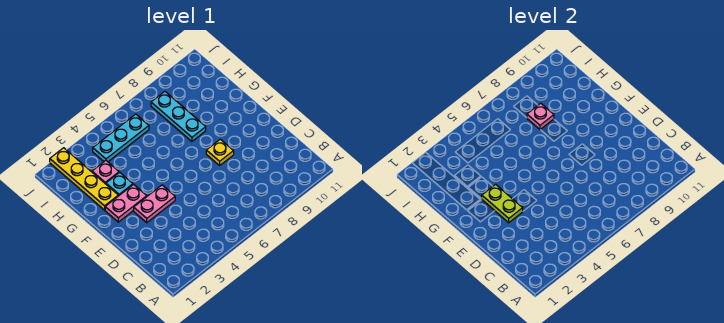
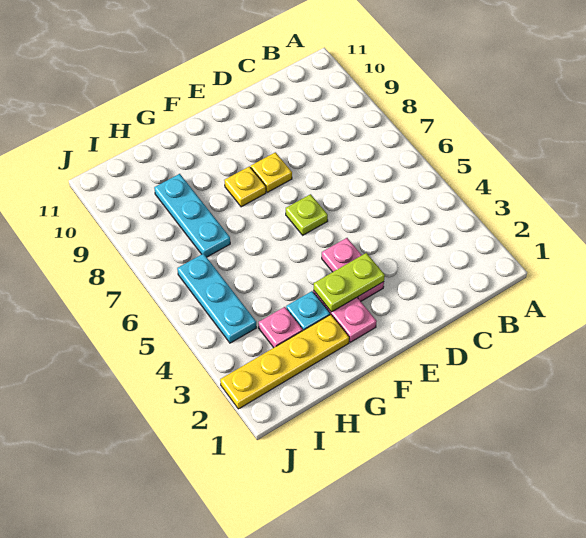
none -> lime 1x1 plate [286,194,328,235]
none -> yellow 1x1 plate [224,166,266,207]
cyan 1x3 plate [151,91,206,141] -> cyan 1x3 plate turned to [154,174,230,257]
pink 1x1 plate [527,103,554,129] -> none

